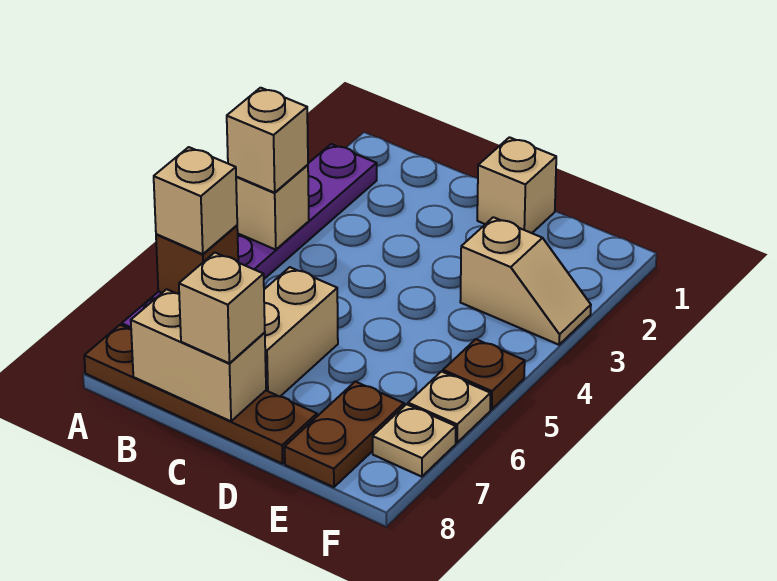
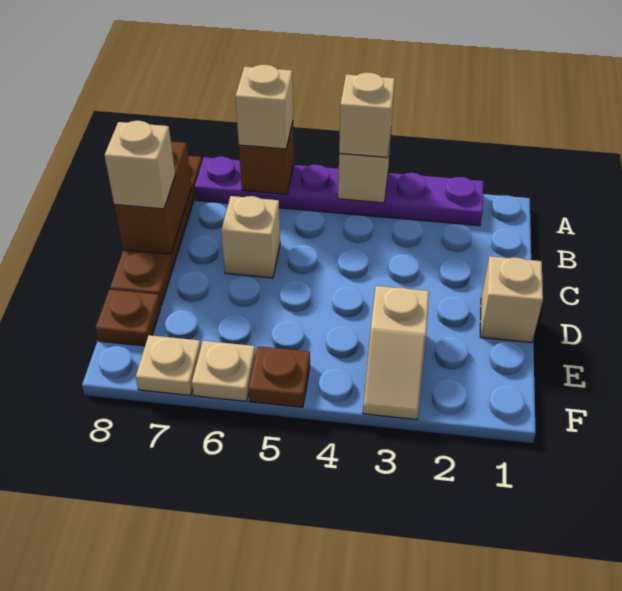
tan 1x2 brick [131,289,266,421] -> brown 1x2 brick [114,141,192,254]
tan 1x2 brick [264,267,338,396] -> tan 1x1 brick [221,196,280,278]
brown 1x2 plate [285,382,404,487] -> brown 1x1 plate [96,289,161,346]

